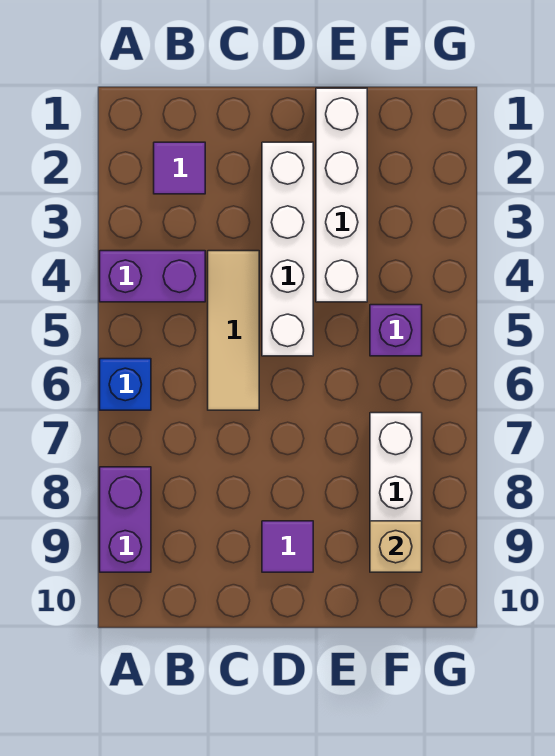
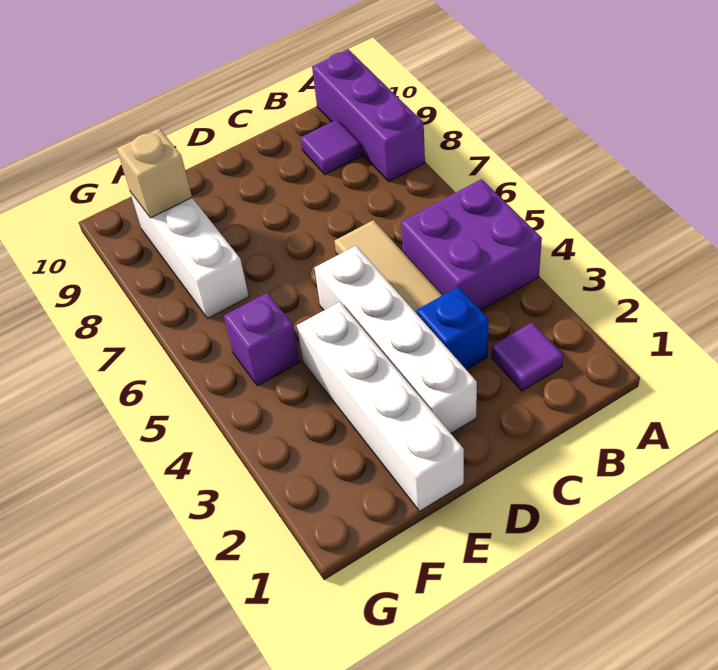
purple 1x2 brick [100,251,205,302] -> purple 2x2 brick [401,179,542,310]
blue 1x1 brick [100,359,151,410] -> blue 1x1 brick moved to [417,287,489,370]
purple 1x2 brick [100,467,151,572] -> purple 1x3 brick [312,49,425,181]
purple 1x1 tile [262,521,313,572] -> purple 1x1 tile moved to [301,120,362,175]

